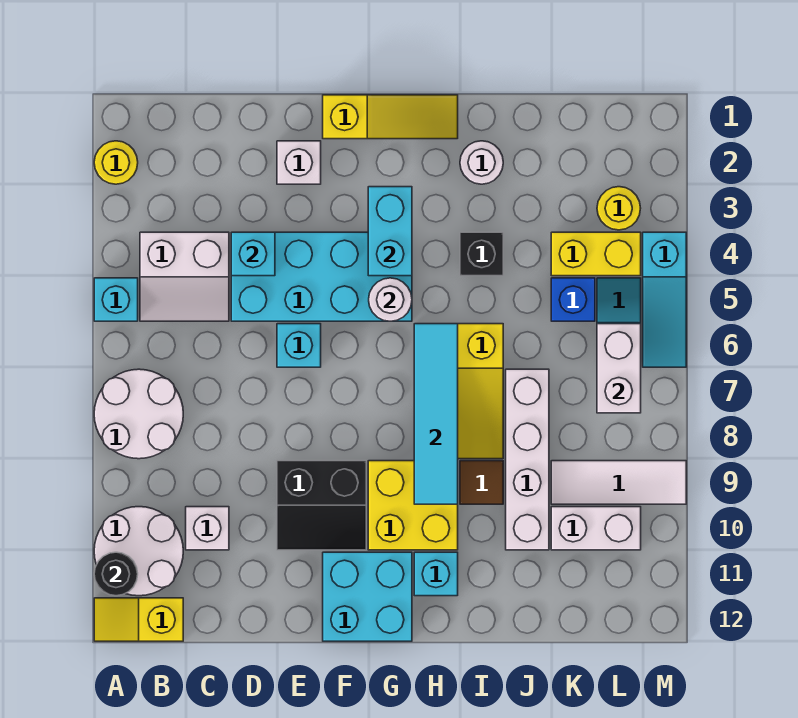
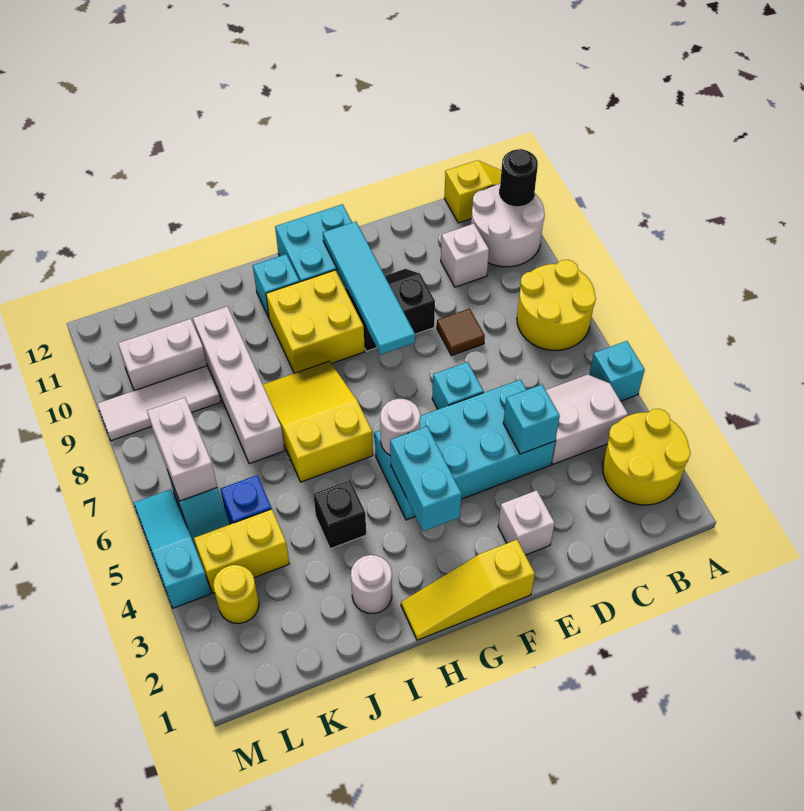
yellow 1x1 round brick [94,141,138,184] -> yellow 2x2 round brick [603,409,691,505]
white 2x2 round brick [94,369,183,459] -> yellow 2x2 round brick [517,260,596,350]
cyan 1x4 tile [414,324,458,504] -> cyan 1x4 tile moved to [323,222,415,355]
brown 1x1 tile [460,461,503,504] -> brown 1x1 tile moved to [437,309,485,355]

